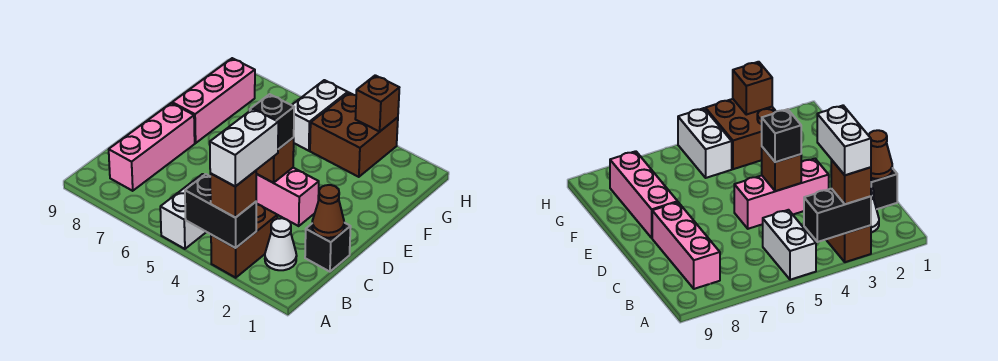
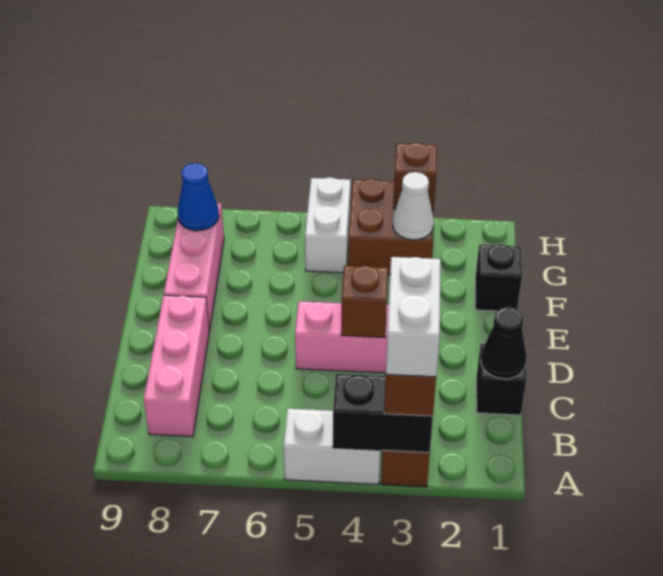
white 1x2 brick [160,174,206,249] -> white 1x2 brick turned to [284,409,380,485]
white 1x1 cone [265,218,297,270] -> white 1x1 cone moved to [393,172,434,240]
brown 1x1 cone [312,185,344,238] -> black 1x1 cone [481,307,527,379]
black 1x1 brick [250,94,294,149] -> black 1x1 brick moved to [475,244,522,311]
none -> blue 1x1 cone [178,163,219,231]

